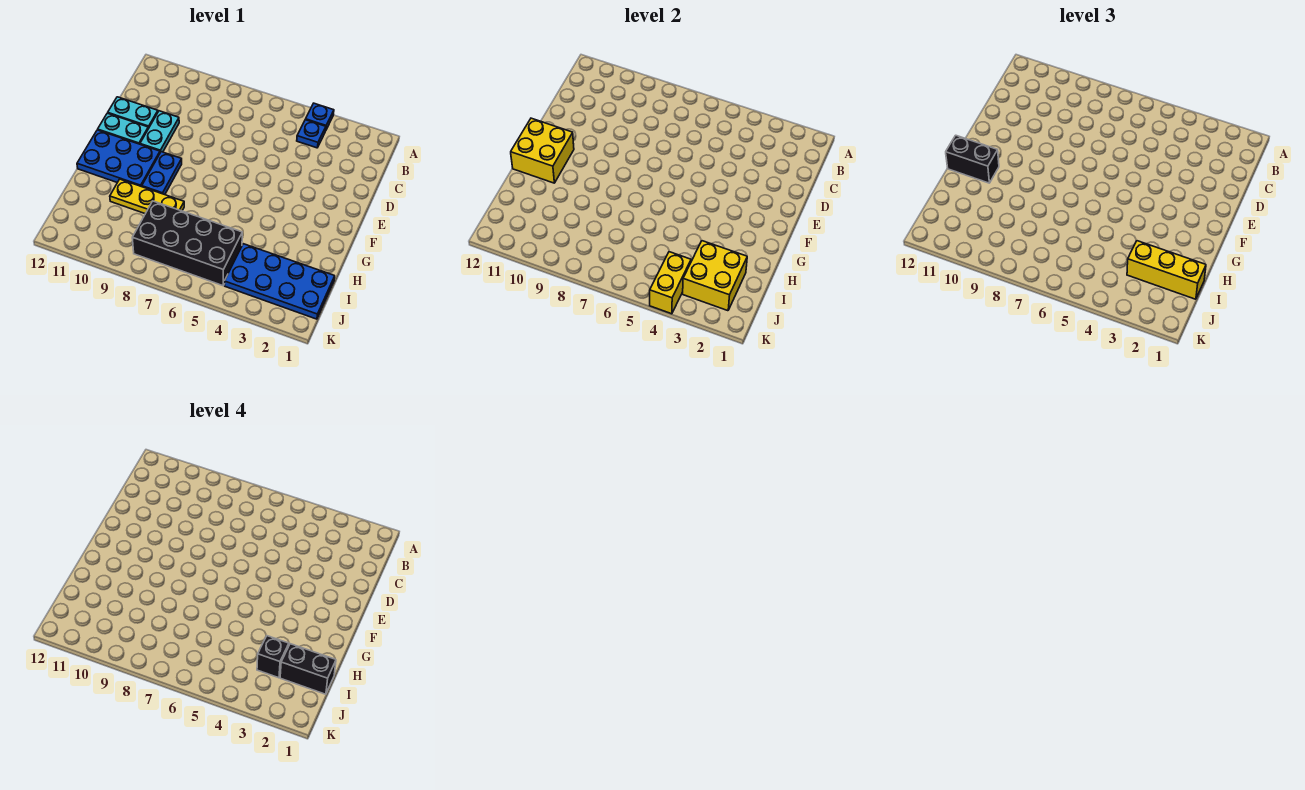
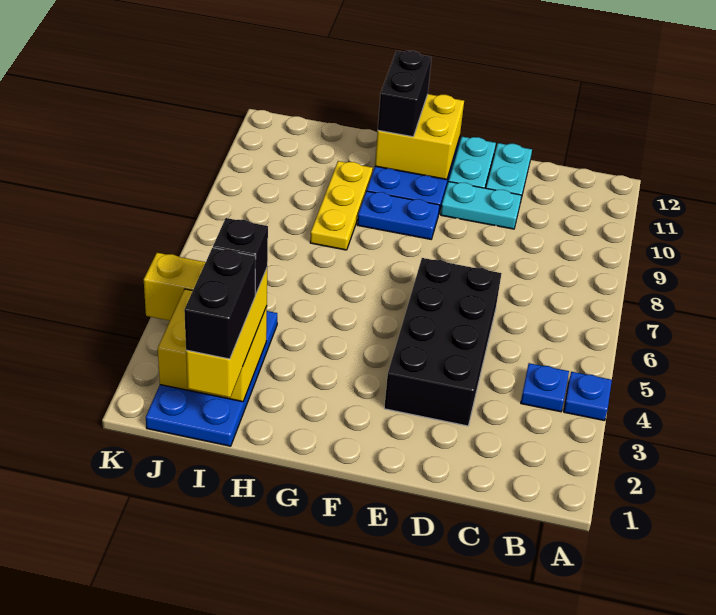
black 2x4 brick [132,201,242,286] -> black 2x4 brick moved to [384,258,502,426]

